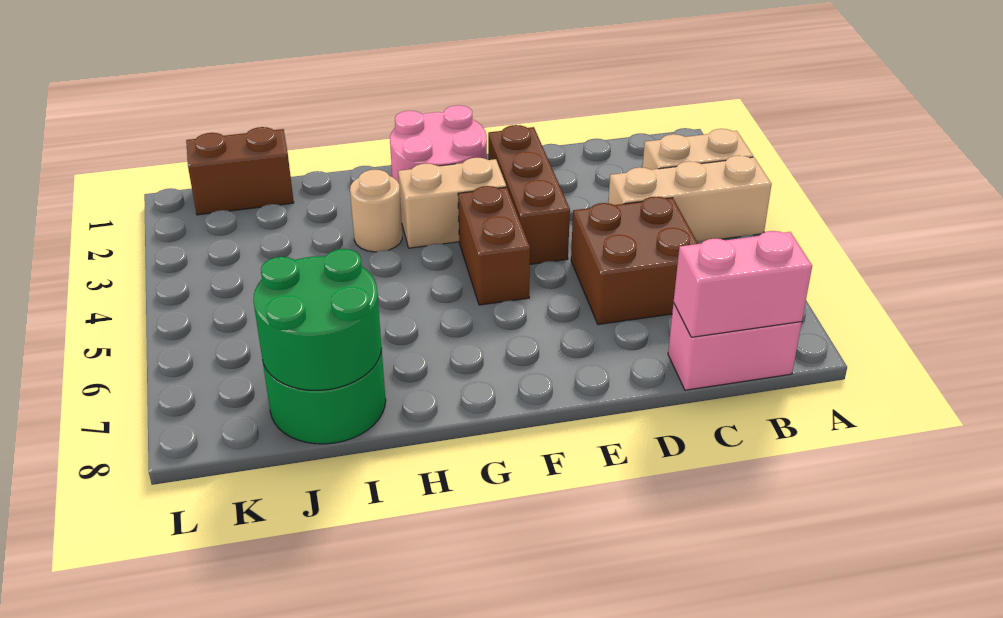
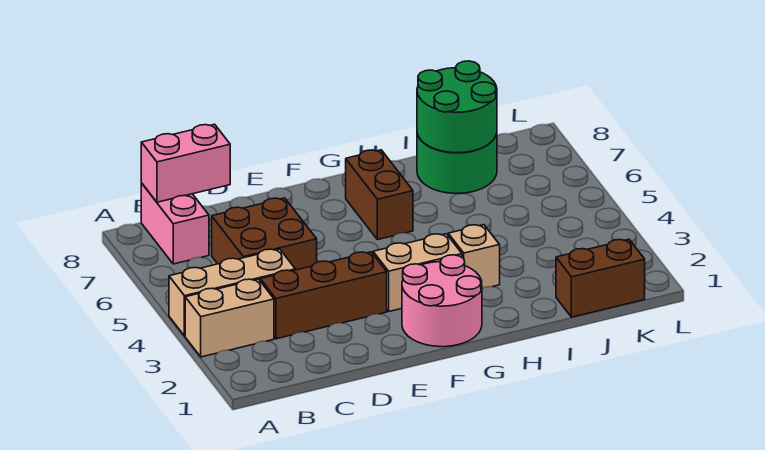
pink 1x2 brick [668,303,802,390] -> pink 1x2 brick turned to [141,183,209,264]
brown 1x3 brick [488,125,570,264] -> brown 1x3 brick turned to [260,252,387,339]
brown 1x2 brick [458,186,530,305] -> brown 1x2 brick moved to [346,150,413,240]
tan 1x1 round brick [350,170,402,252] -> tan 1x1 brick [448,225,500,288]

